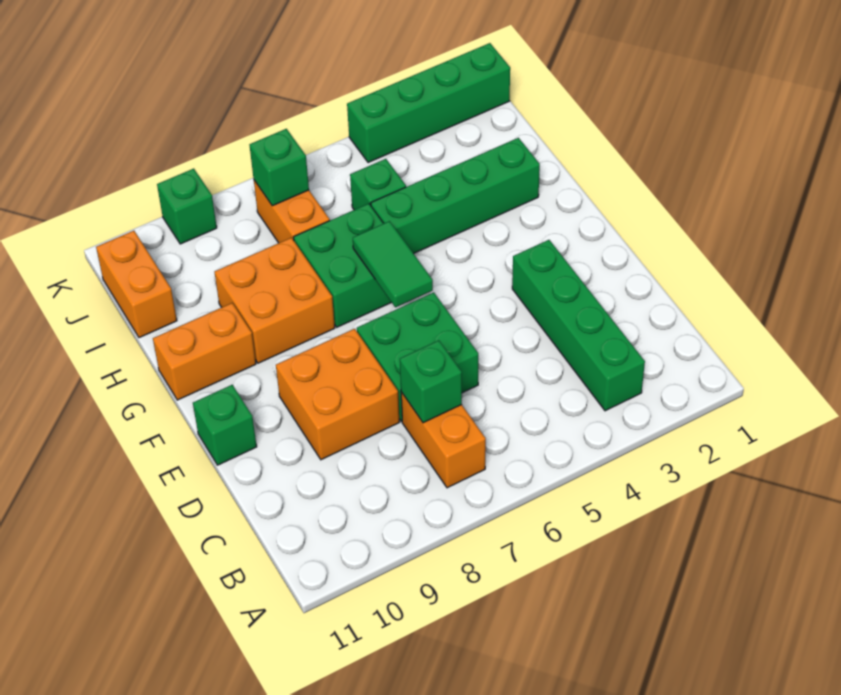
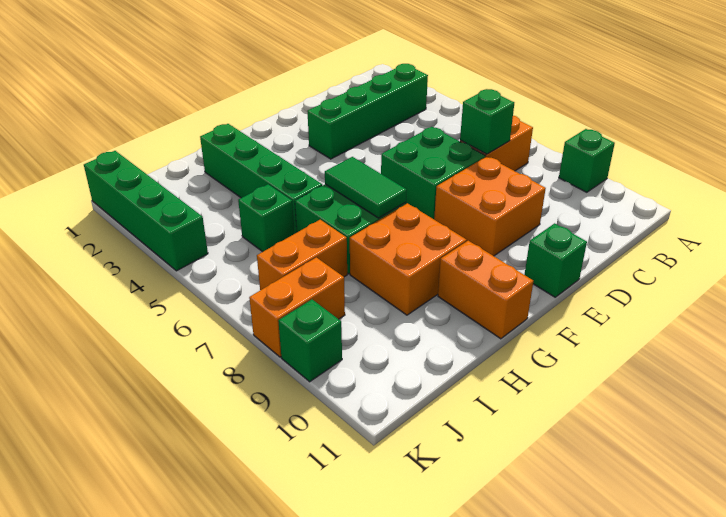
green 1x2 tile [353,221,433,307] -> green 1x2 tile turned to [325,157,407,218]
orange 1x2 brick [96,231,177,338] -> orange 1x2 brick moved to [249,257,345,357]
green 1x1 brick [250,129,309,206] -> green 1x1 brick moved to [559,129,615,192]

